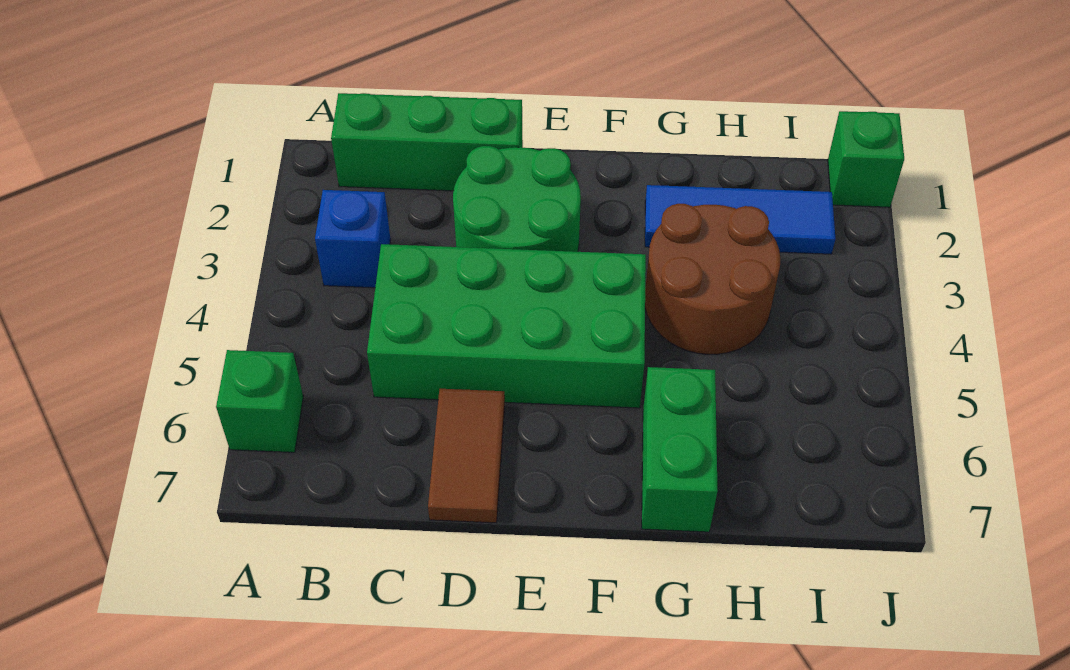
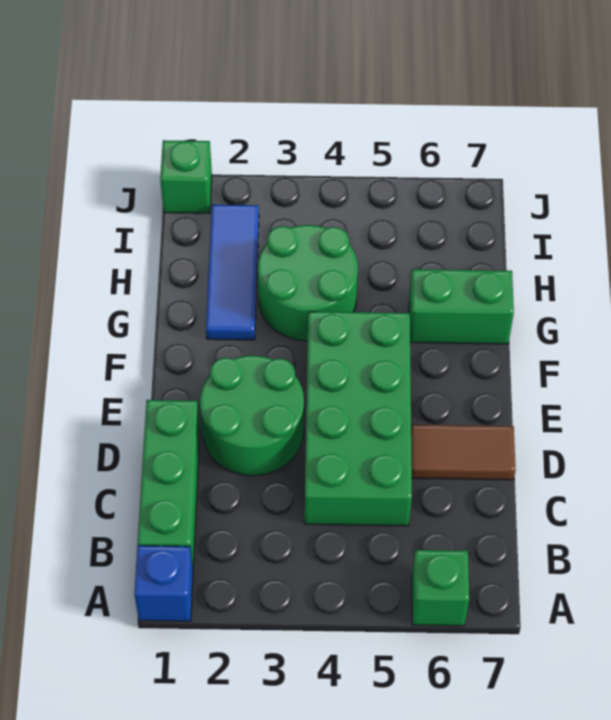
blue 1x1 brick [315,190,391,288] -> blue 1x1 brick moved to [134,546,193,621]
brown 2x2 round brick [645,204,780,354] -> green 2x2 round brick [258,225,358,341]

